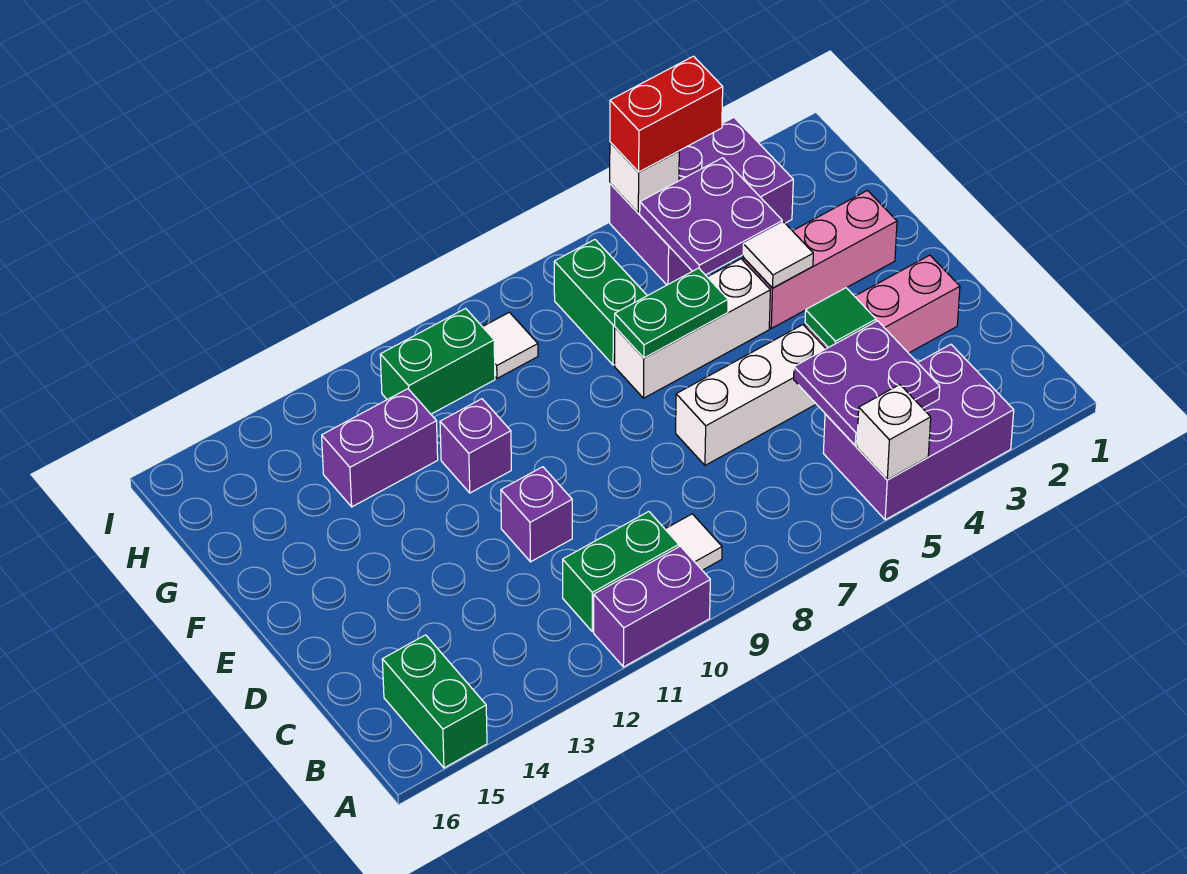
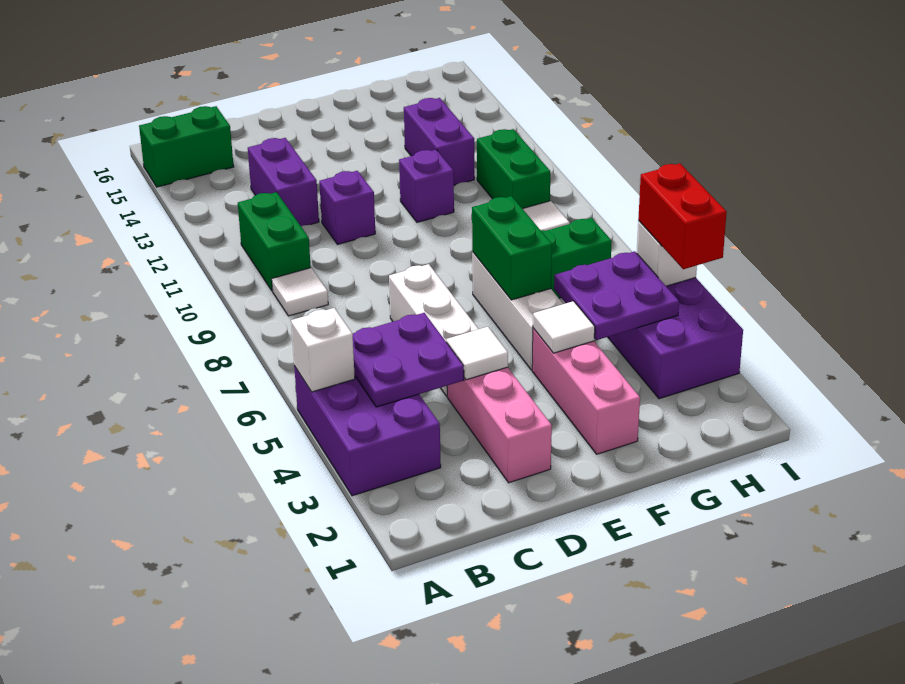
purple 1x2 brick [594,546,710,667] -> purple 1x2 brick moved to [248,138,319,226]
green 1x1 tile [805,288,876,348] -> white 1x1 tile [446,327,508,380]
green 1x2 plate [615,268,728,358] -> green 1x2 brick [472,196,552,300]

